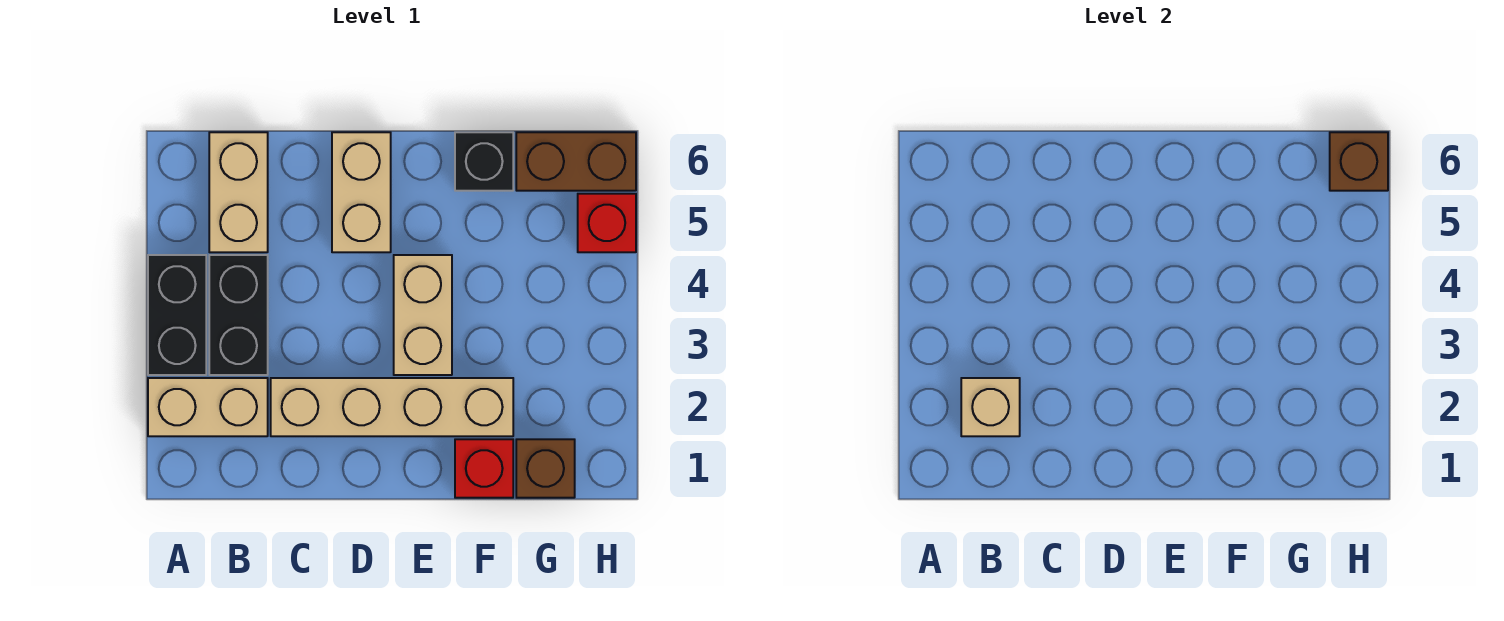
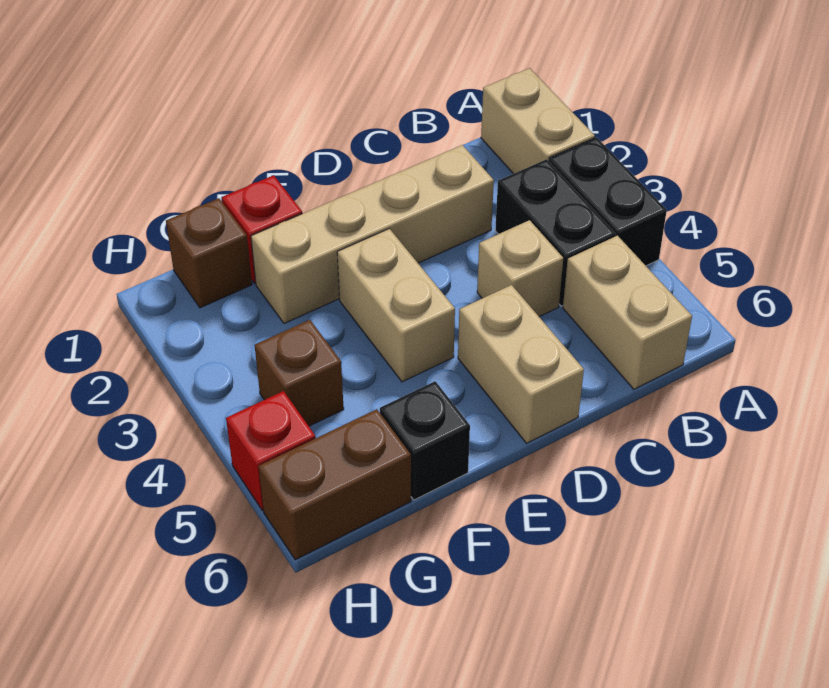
tan 1x2 brick [148,378,268,436] -> tan 1x2 brick turned to [481,68,595,174]
tan 1x1 brick [961,378,1020,436] -> tan 1x1 brick moved to [477,220,563,317]
brown 1x1 brick [1330,132,1388,191] -> brown 1x1 brick moved to [255,320,344,426]

